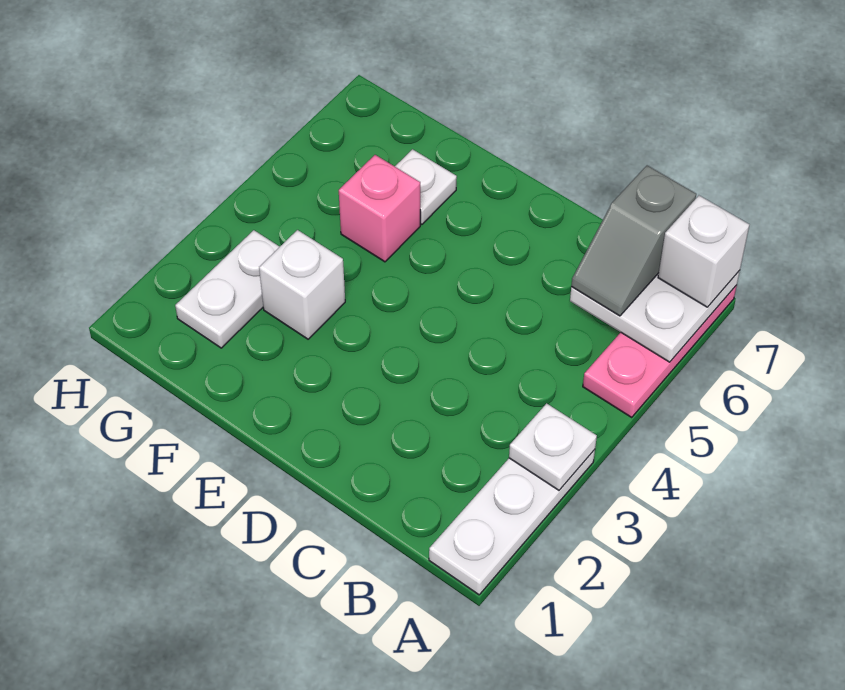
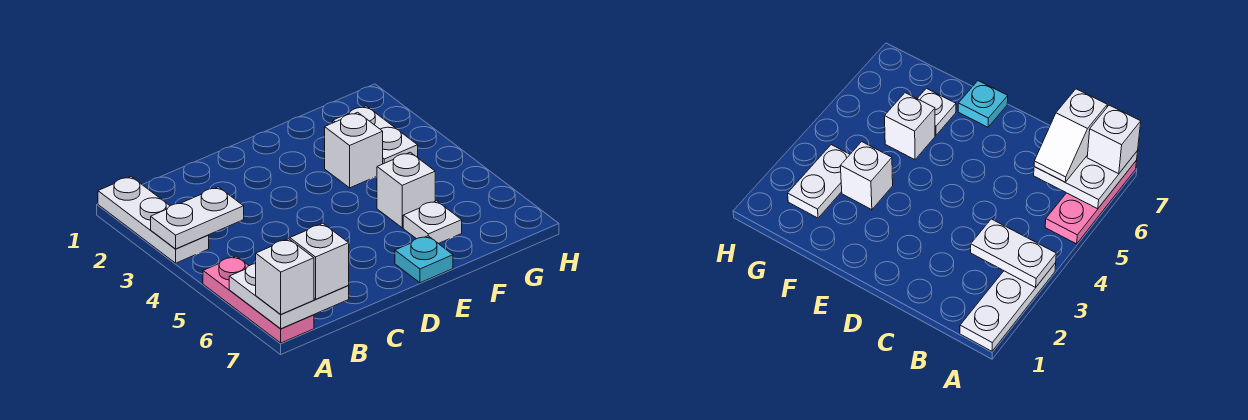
white 1x1 plate [509,403,597,490] -> white 1x2 plate [151,187,244,249]
grey 1x2 slope [571,166,696,316] -> white 1x2 slope [288,224,349,299]
none -> cyan 1x1 plate [395,236,453,283]
pink 1x1 brick [339,155,420,262] -> white 1x1 brick [377,152,435,228]

